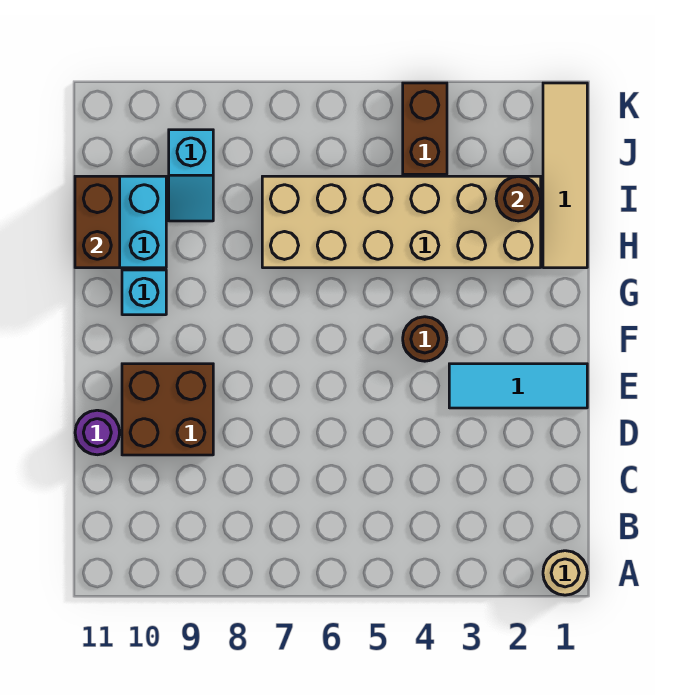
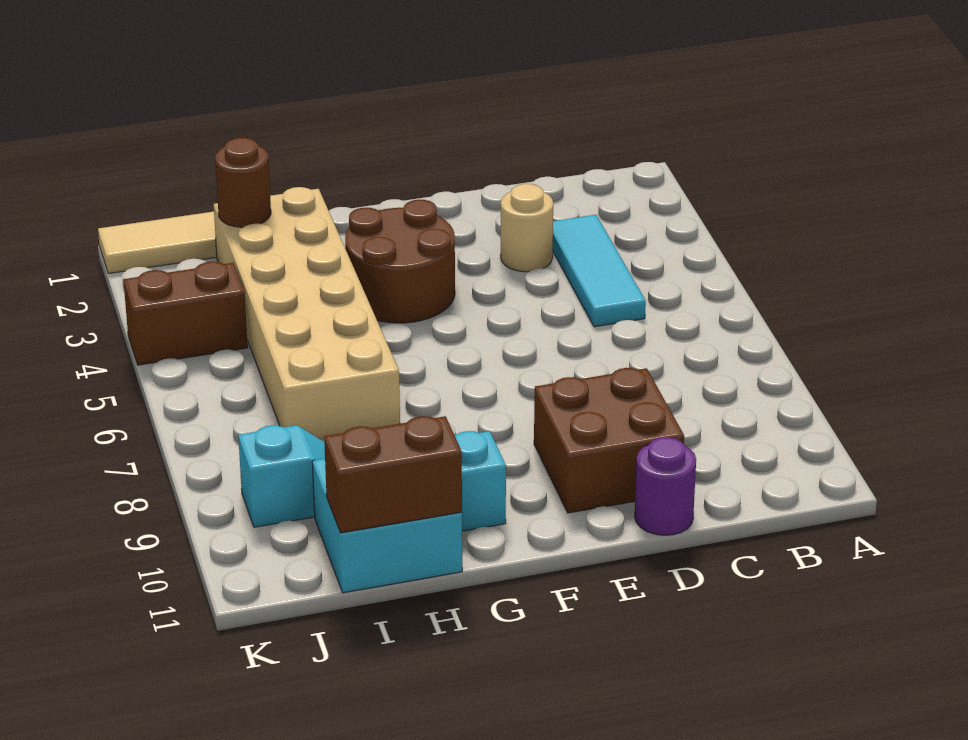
tan 1x1 round brick [543,551,587,595] -> tan 1x1 round brick moved to [501,184,553,272]
cyan 1x3 tile [449,364,587,408] -> cyan 1x3 tile moved to [553,215,646,327]
brown 1x1 round brick [403,317,447,361] -> brown 2x2 round brick [345,200,455,323]

